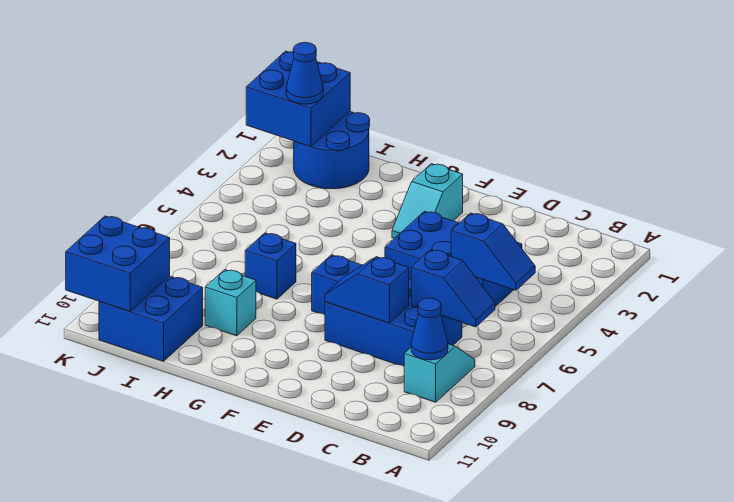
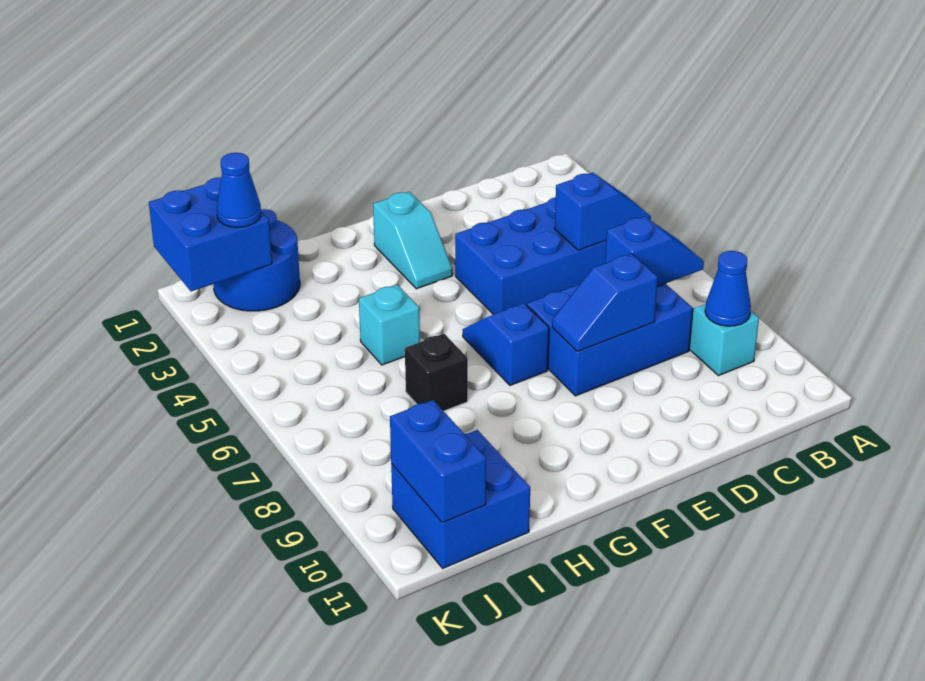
blue 1x1 brick [245,233,296,299] -> black 1x1 brick [405,334,468,411]
cyan 1x1 brick [205,270,256,336] -> cyan 1x1 brick moved to [359,285,420,365]
blue 2x2 brick [66,216,170,311] -> blue 1x2 brick [390,400,486,523]

